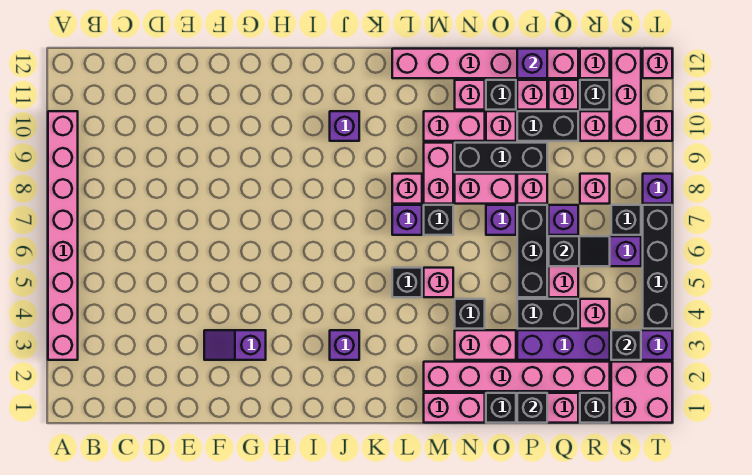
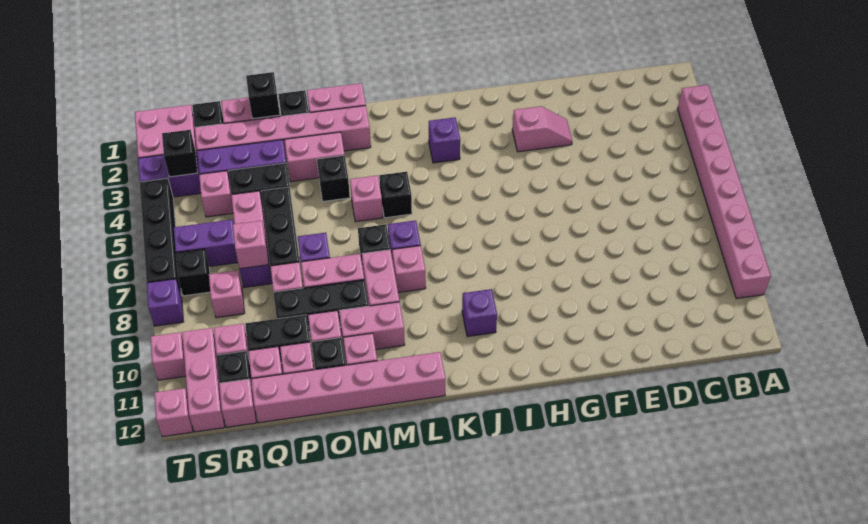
purple 1x2 slope [204,330,266,360] -> pink 1x2 slope [512,106,572,152]
purple 1x1 brick [517,49,547,78] -> none
black 1x2 slope [549,236,610,266] -> none
none -> pink 1x1 brick [233,221,269,269]

